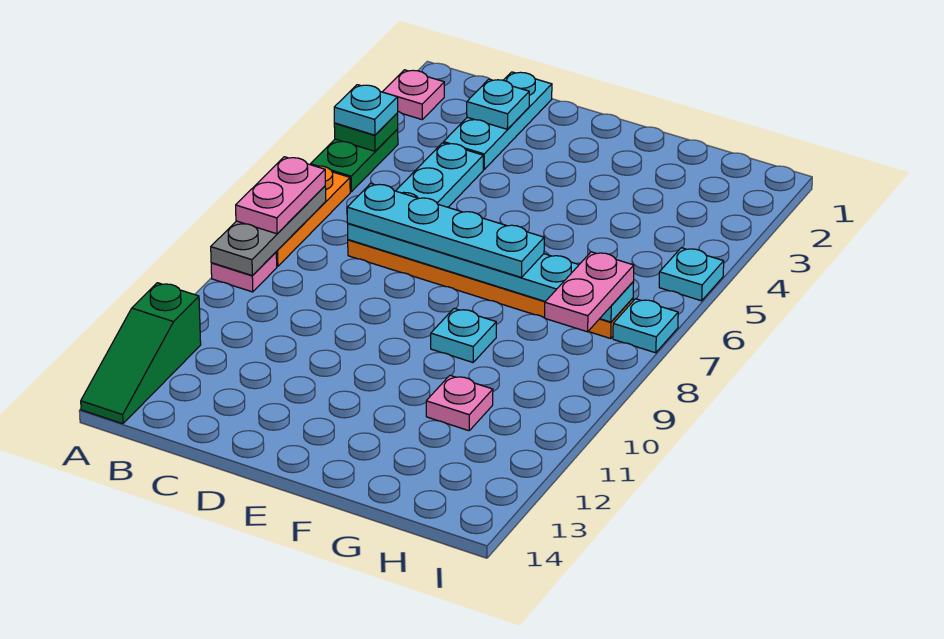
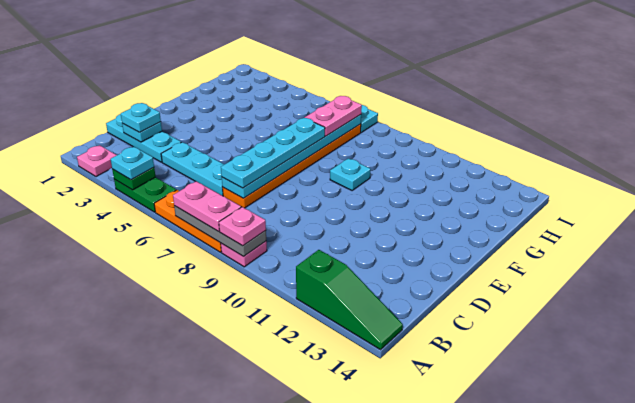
pink 1x1 plate [426,375,493,431] -> pink 1x1 plate moved to [219,207,266,246]
pink 1x2 plate [545,252,634,332] -> pink 1x2 plate turned to [305,96,362,136]
cyan 1x1 plate [659,248,724,301] -> cyan 1x1 plate moved to [121,103,161,132]

